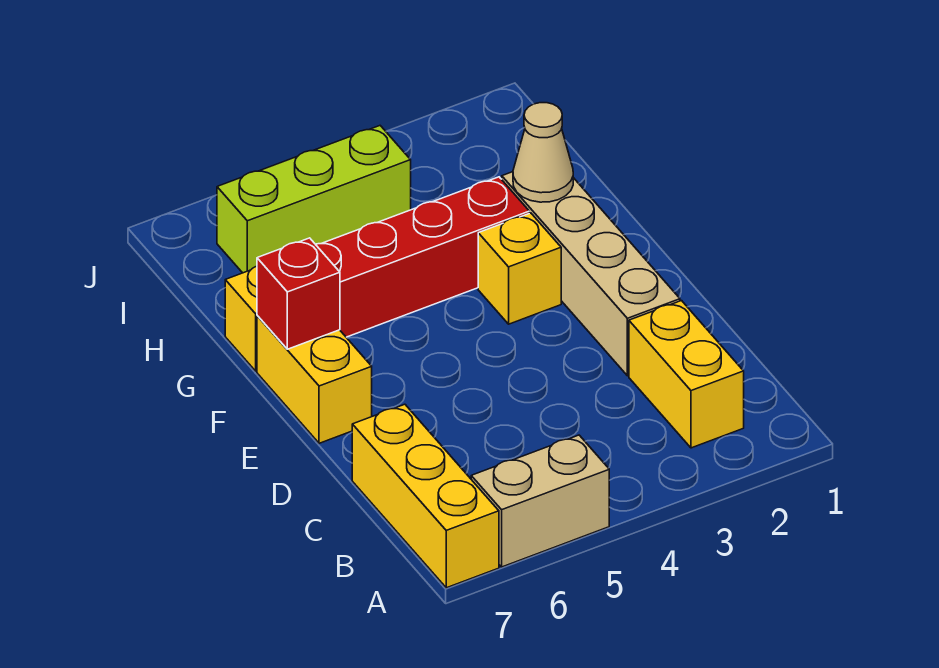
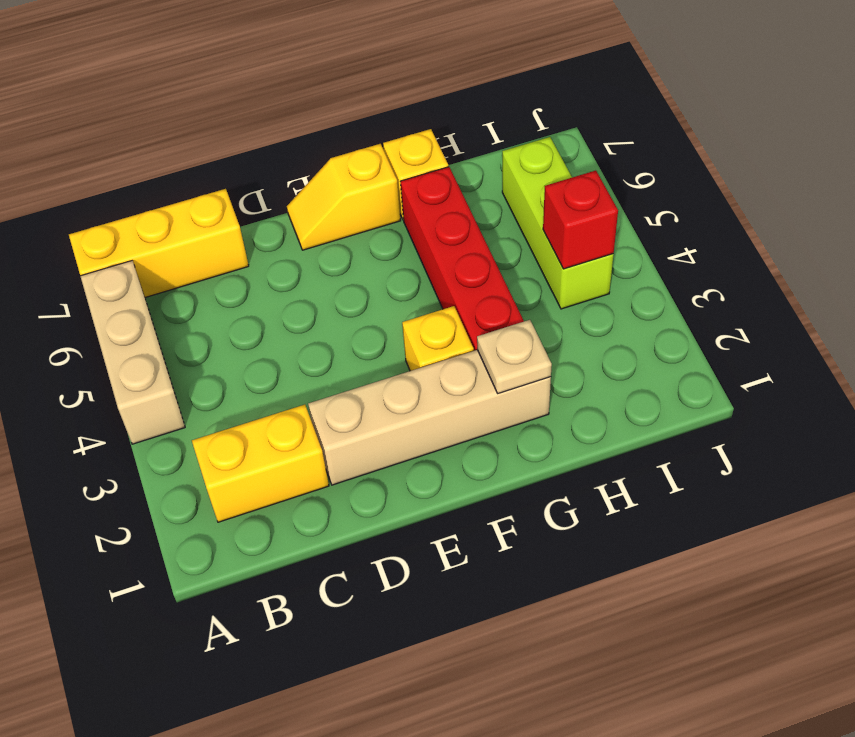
tan 1x2 brick [471,435,609,567] -> tan 1x3 brick [80,261,185,444]
yellow 1x2 brick [257,316,372,443] -> yellow 1x2 slope [287,144,401,250]
red 1x1 brick [257,238,340,349] -> red 1x1 brick moved to [543,171,618,269]
tan 1x1 cone [513,103,573,202] -> tan 1x1 plate [477,320,552,393]

